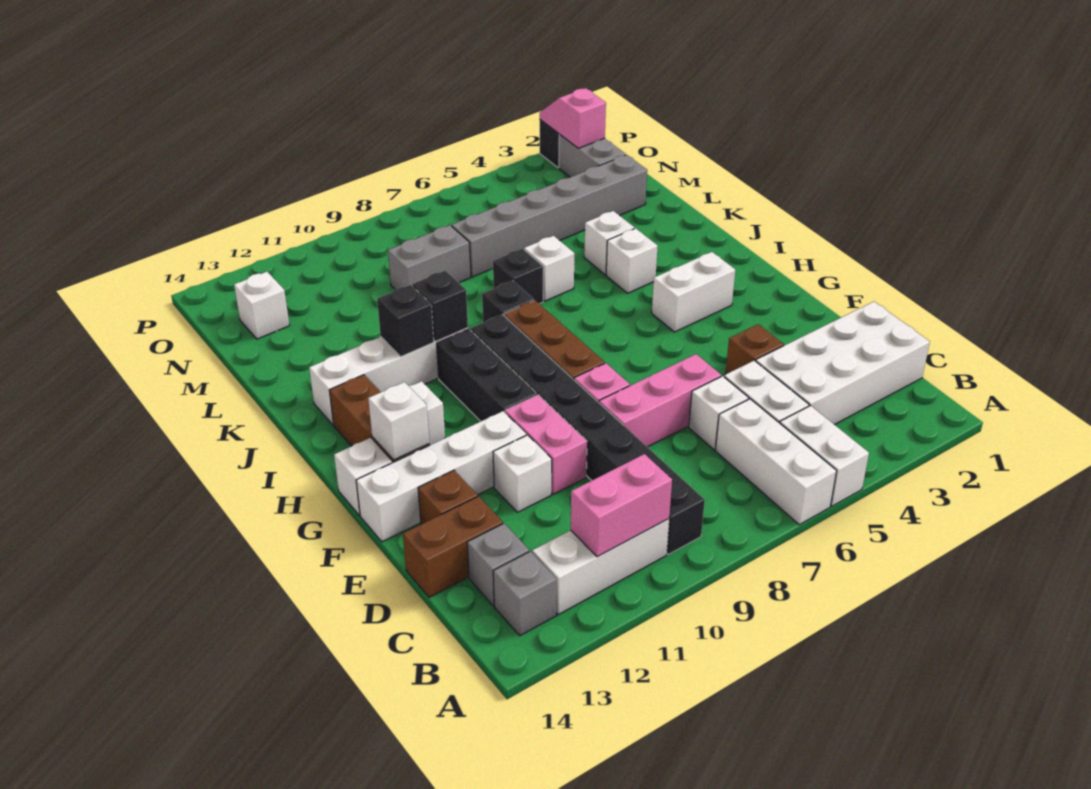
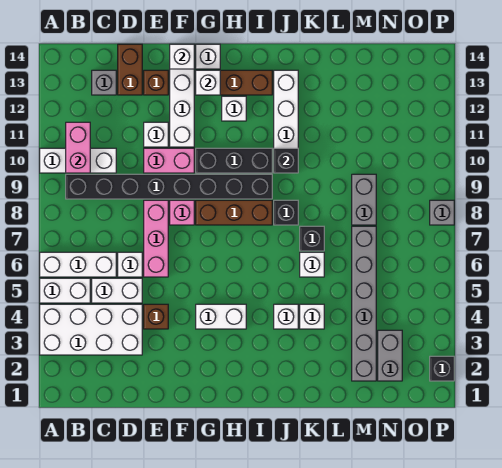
white 1x3 brick [532,519,669,615] -> white 1x3 brick turned to [40,148,116,173]
grey 1x1 brick [493,551,557,636] -> grey 1x1 brick moved to [430,200,454,225]
white 2x4 brick [756,302,930,425] -> white 2x4 brick turned to [40,304,142,355]
white 1x2 brick [652,252,735,332] -> white 1x2 brick turned to [196,304,246,329]
black 1x1 brick [377,285,434,357] -> none
grey 1x2 brick [559,135,626,177] -> grey 1x2 brick turned to [378,330,402,381]
white 1x1 brick [234,272,290,339] -> white 1x1 brick moved to [170,44,194,69]
pink 1x2 slope [540,88,606,148] -> none

